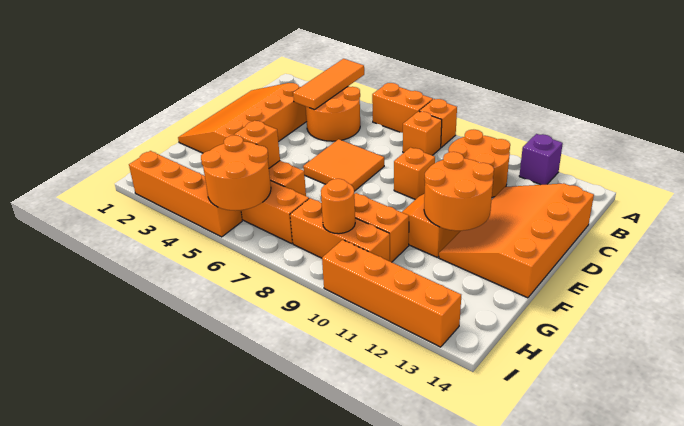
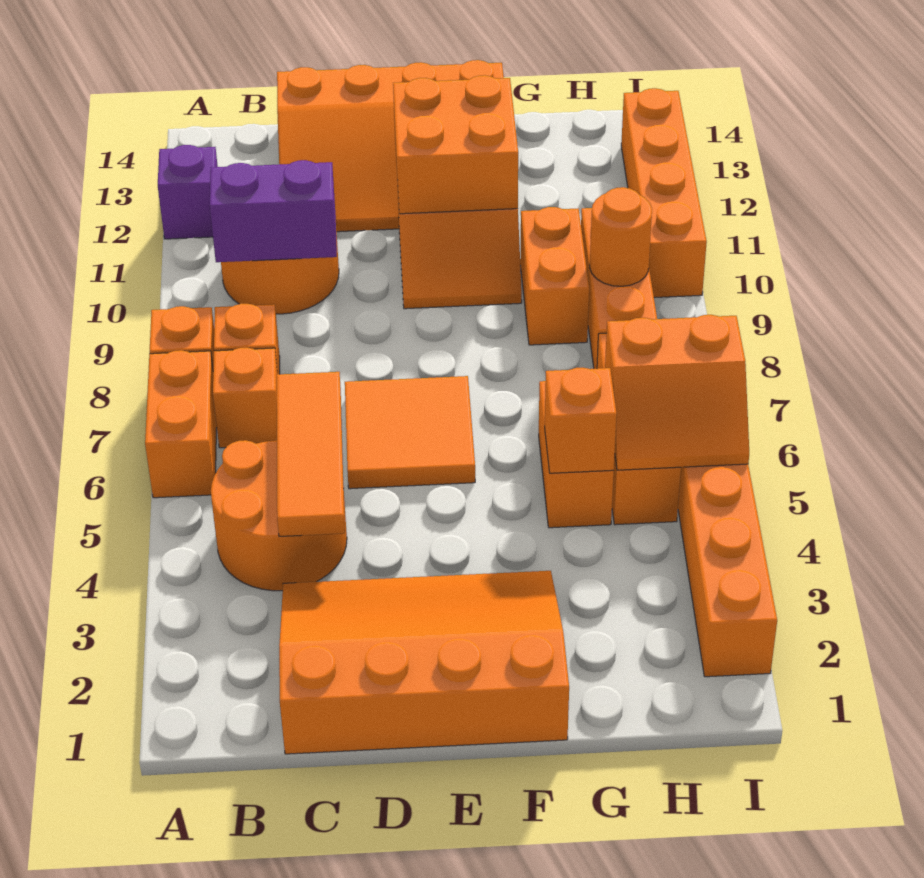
orange 1x3 tile [293,59,364,110] -> orange 1x3 tile turned to [277,372,345,537]
none -> purple 1x2 brick [210,160,337,262]
orange 3x4 slope [178,83,307,153] -> orange 3x4 slope turned to [279,571,569,754]
orange 1x1 brick [394,147,435,199] -> orange 1x1 brick moved to [213,347,277,448]
orange 2x2 round brick [424,152,494,231] -> orange 2x2 brick [393,75,518,214]
orange 2x2 round brick [201,135,271,211] -> orange 2x2 slope [605,315,749,470]

